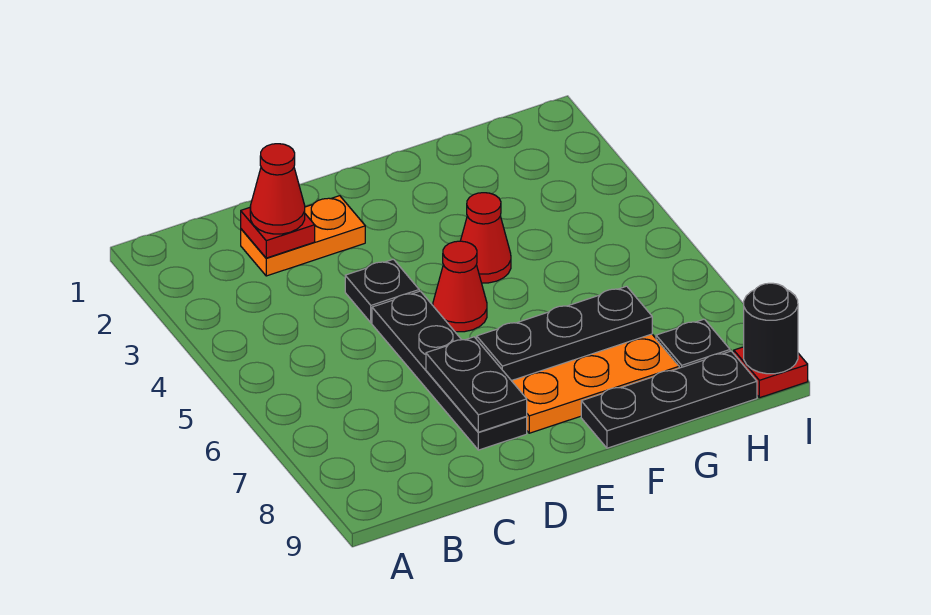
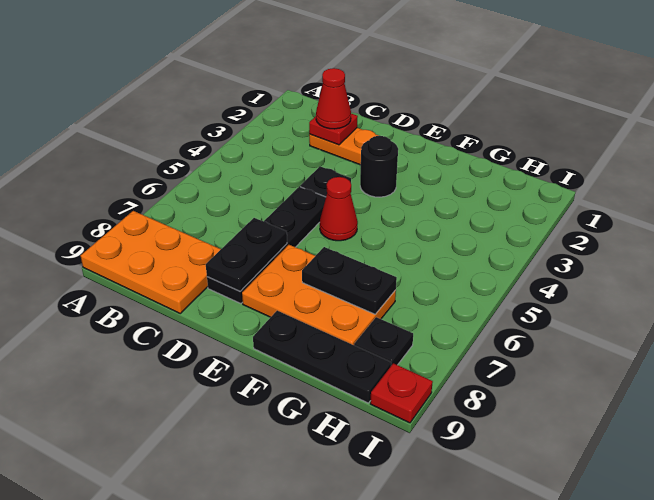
none -> orange 2x3 plate [81,211,221,313]
black 1x3 plate [477,286,652,381] -> black 1x2 plate [302,247,397,314]
red 1x1 cone [461,193,511,283] -> none
black 1x1 round brick [744,283,798,374] -> black 1x1 round brick moved to [360,136,398,197]

